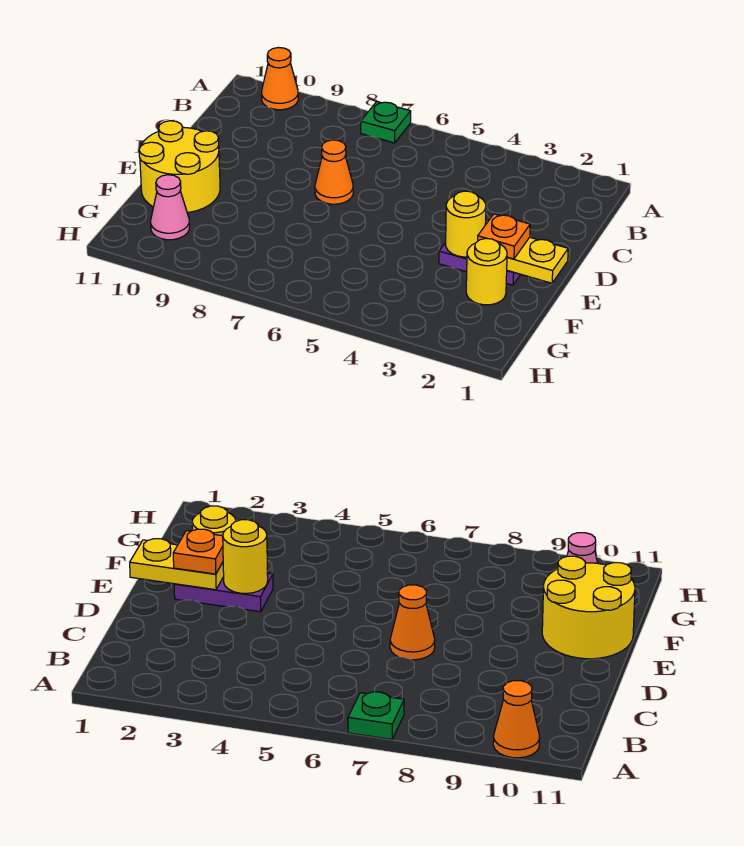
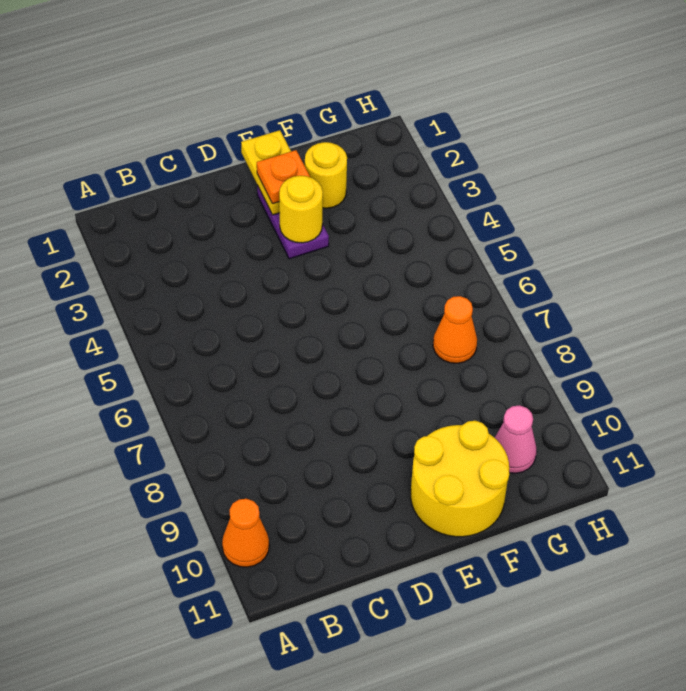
green 1x1 plate [361,102,411,143] -> none
orange 1x1 cone [315,140,353,204] -> orange 1x1 cone moved to [433,296,477,363]

